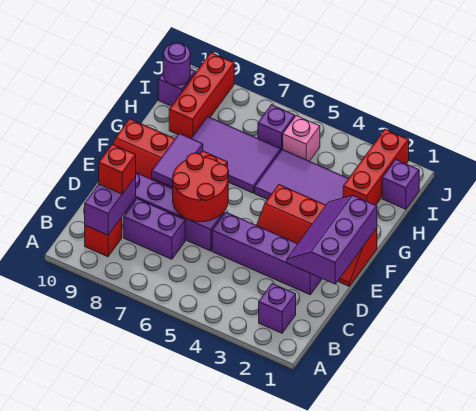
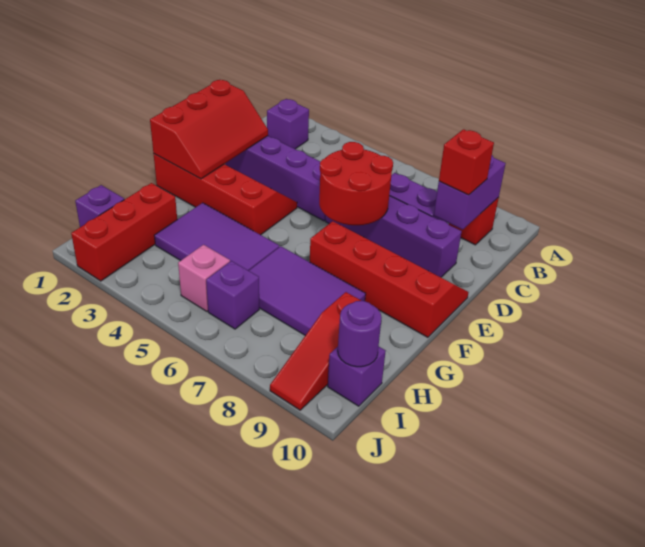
purple 2x3 slope [287,195,377,284] -> red 2x3 slope [150,80,268,179]
purple 1x2 tile [152,133,203,187] -> none
red 1x3 brick [169,53,234,138] -> red 1x3 slope [270,292,361,410]

